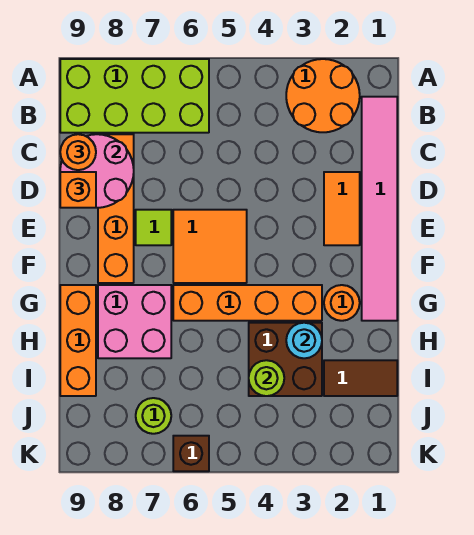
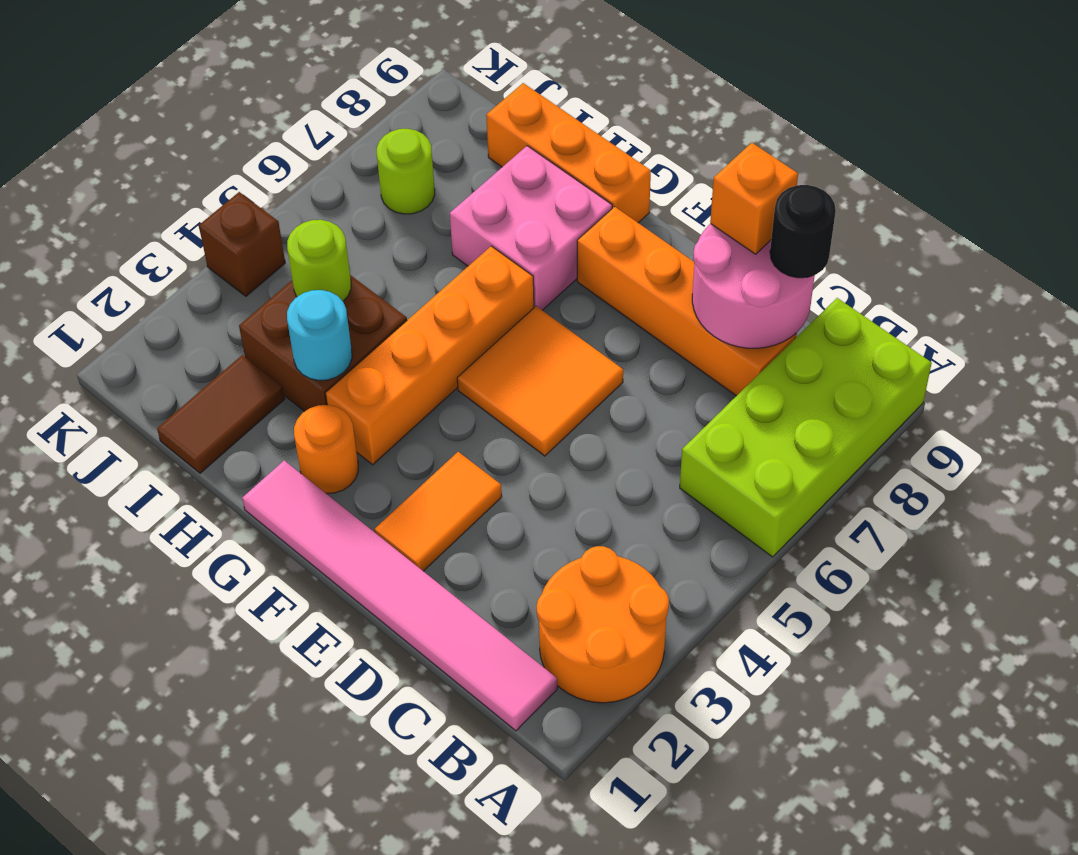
orange 1x1 round brick [60,134,96,170] -> black 1x1 round brick [770,185,836,278]
orange 1x2 tile [324,172,360,245] -> orange 1x2 tile turned to [375,452,502,571]
lime 1x1 tile [136,210,171,245] -> none
brown 1x1 brick [173,436,209,471] -> brown 1x1 brick moved to [199,192,285,296]

